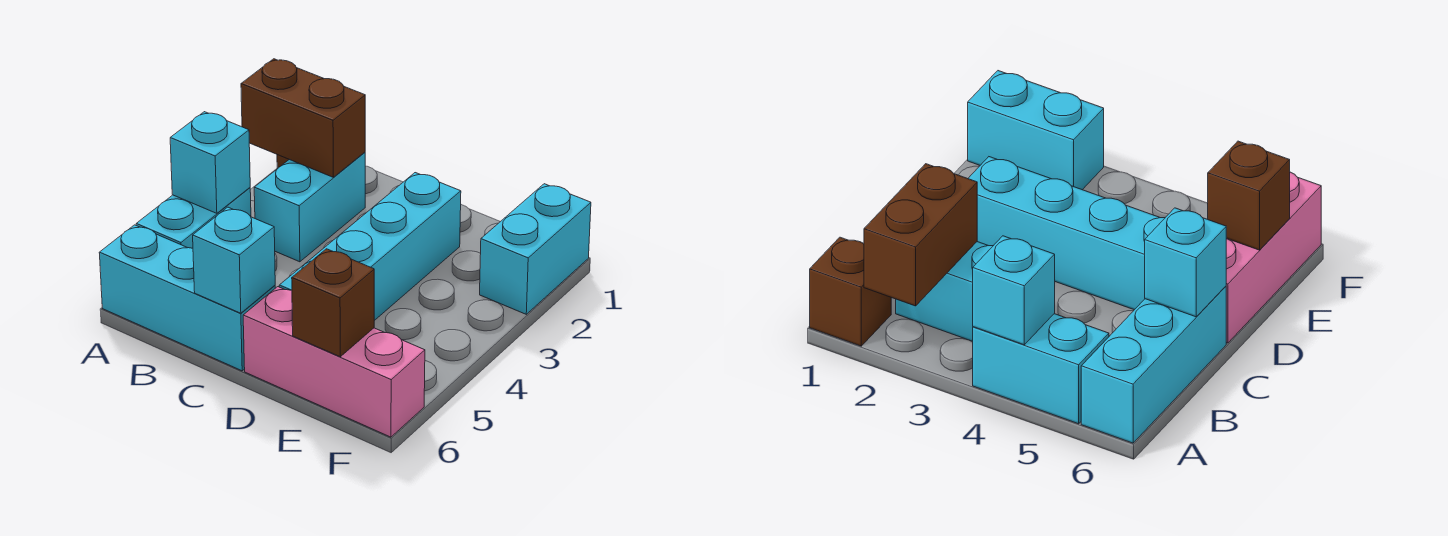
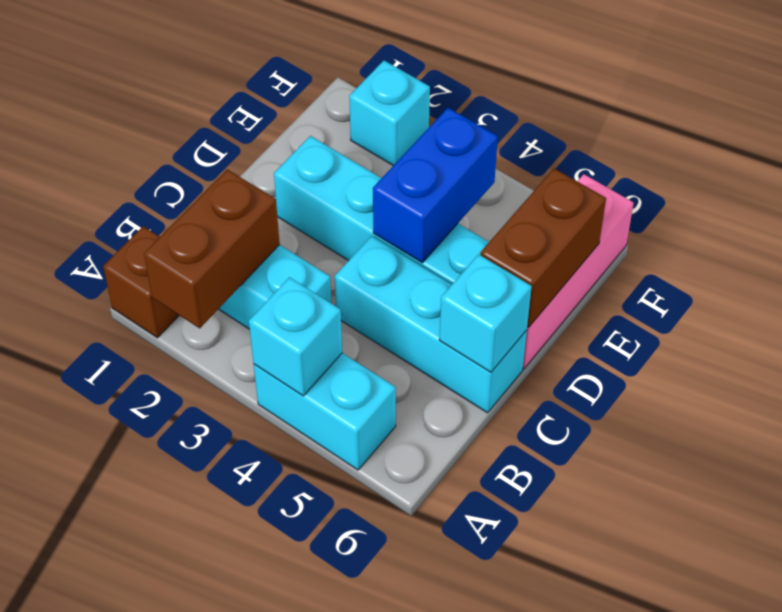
cyan 1x3 brick [99,225,275,371] -> cyan 1x3 brick turned to [335,236,527,413]
none -> blue 1x2 brick [373,108,498,263]
brown 1x1 brick [292,249,374,357] -> brown 1x2 brick [480,168,606,327]
cyan 1x2 brick [480,184,591,314] -> cyan 1x1 brick [349,61,430,166]

